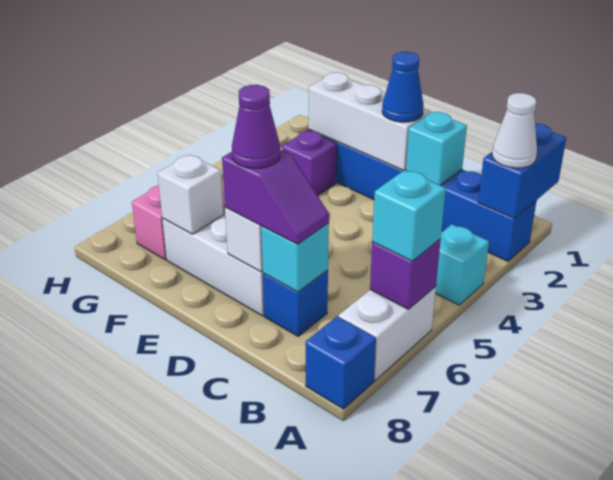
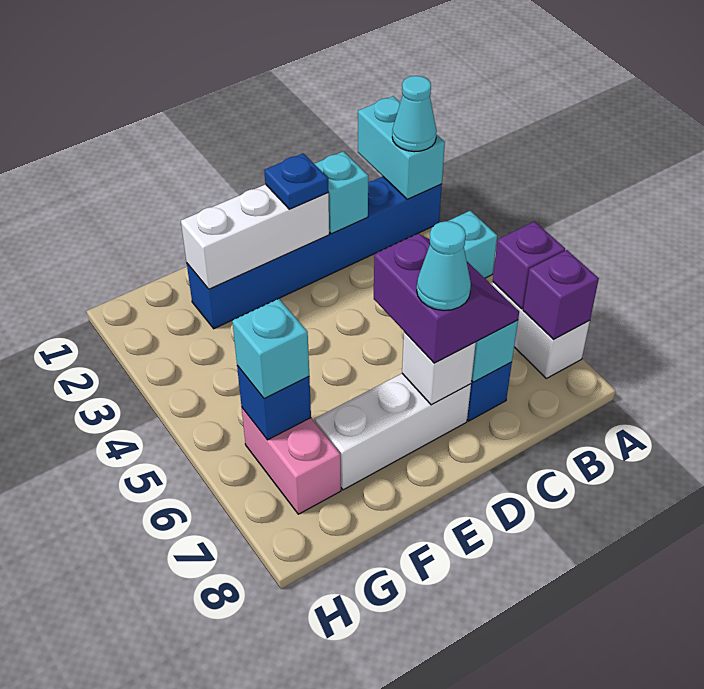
blue 1x2 brick [478,124,566,219] -> cyan 1x2 brick [358,96,445,199]
white 1x1 cone [492,93,537,168] -> cyan 1x1 cone [392,76,437,152]
cyan 1x1 brick [372,170,446,261] -> cyan 1x1 brick moved to [232,299,309,399]
blue 1x1 brick [306,316,376,409] -> blue 1x1 brick moved to [237,366,311,440]
purple 1x2 slope [222,150,329,244] -> purple 2x2 slope [374,234,519,363]
blue 1x1 cone [382,52,424,122] -> blue 1x1 plate [264,153,328,209]
purple 1x1 cone [232,85,280,169] -> cyan 1x1 cone [417,221,471,310]
purple 1x1 brick [282,130,337,196] -> purple 1x1 brick moved to [523,250,599,340]
white 1x1 brick [158,155,223,234] -> none

